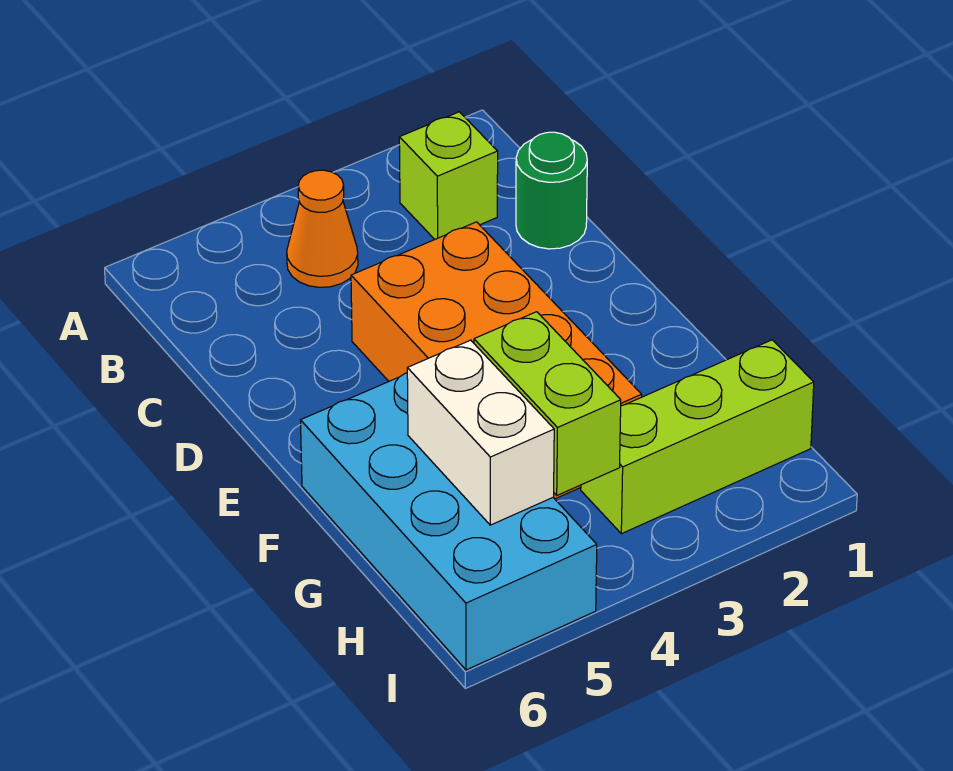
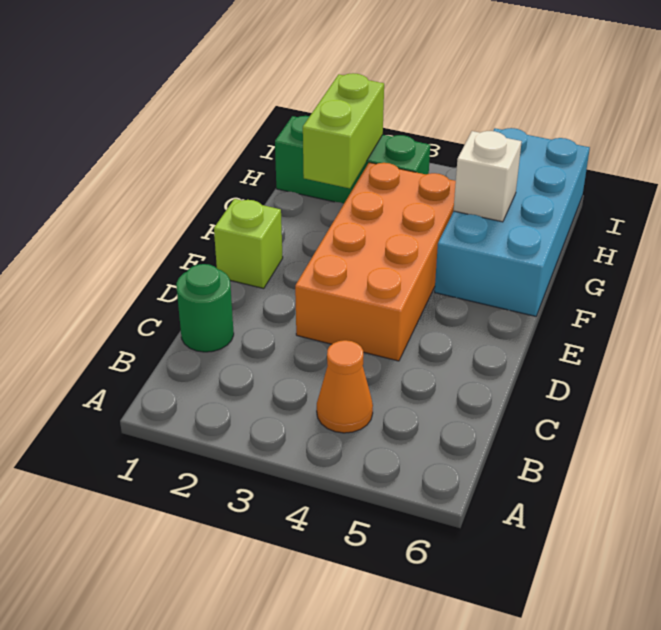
lime 1x1 brick [399,112,498,239] -> lime 1x1 brick moved to [214,199,283,288]
lime 1x2 brick [474,312,621,495] -> lime 1x2 brick moved to [303,73,384,188]
white 1x2 brick [407,340,554,525] -> white 1x1 brick [453,131,522,222]
lime 1x3 brick [581,340,814,534] -> green 1x3 brick [275,116,430,203]

